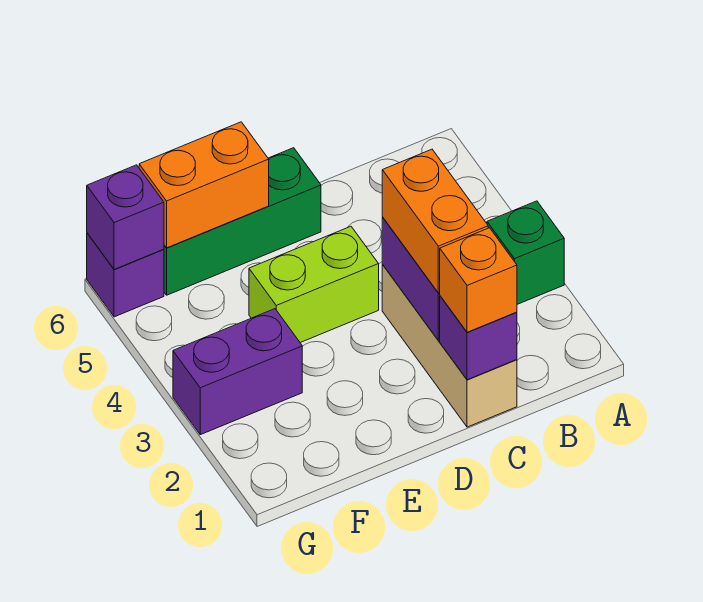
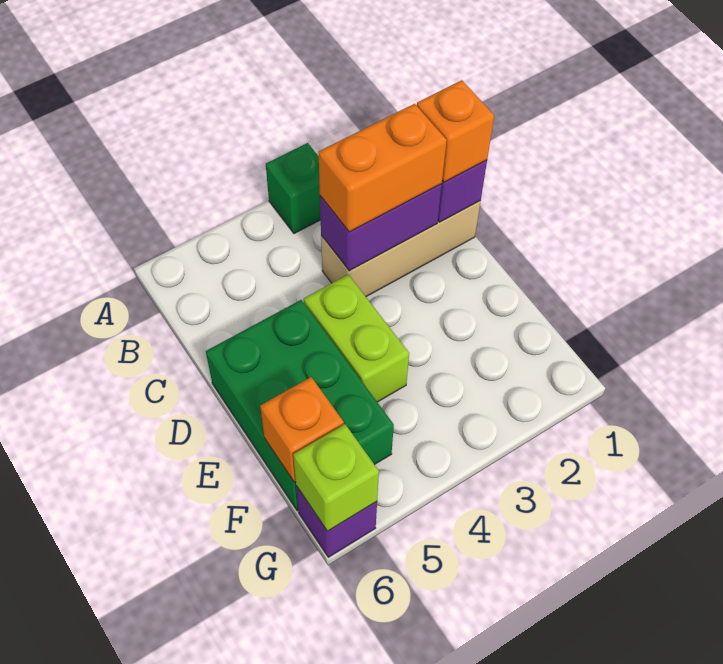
green 1x3 brick [164,148,321,295] -> green 2x3 brick [206,300,394,511]
orange 1x2 brick [139,122,269,248] -> orange 1x1 brick [260,377,344,482]
purple 1x2 brick [173,309,302,435] -> none
purple 1x1 brick [87,165,164,269] -> lime 1x1 brick [293,424,379,531]

